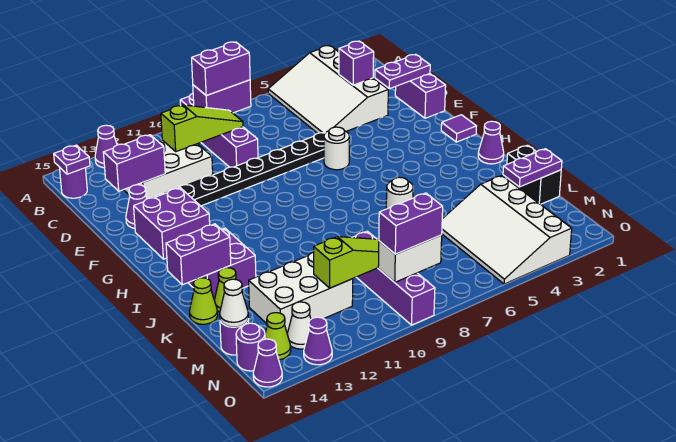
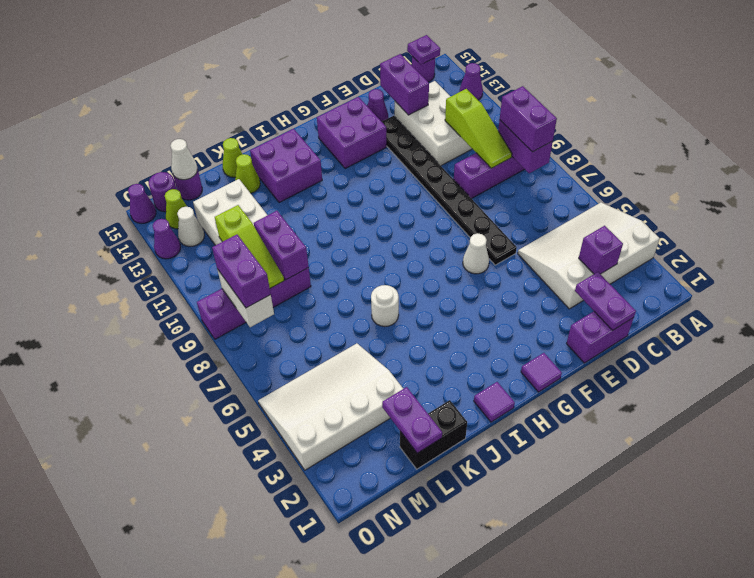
white 1x1 round brick [324,127,349,170] -> white 1x1 cone [463,233,489,274]
purple 1x1 cone [478,121,504,164] -> purple 1x1 tile [474,382,515,422]
purple 1x2 brick [166,224,231,285] -> purple 1x2 brick moved to [254,211,309,280]

